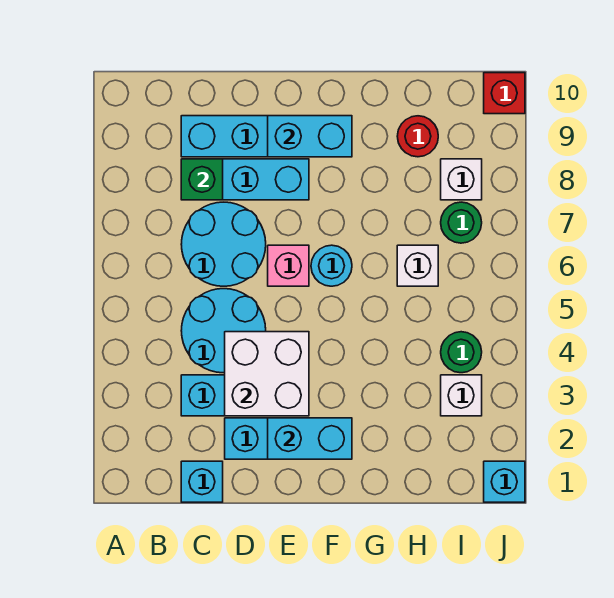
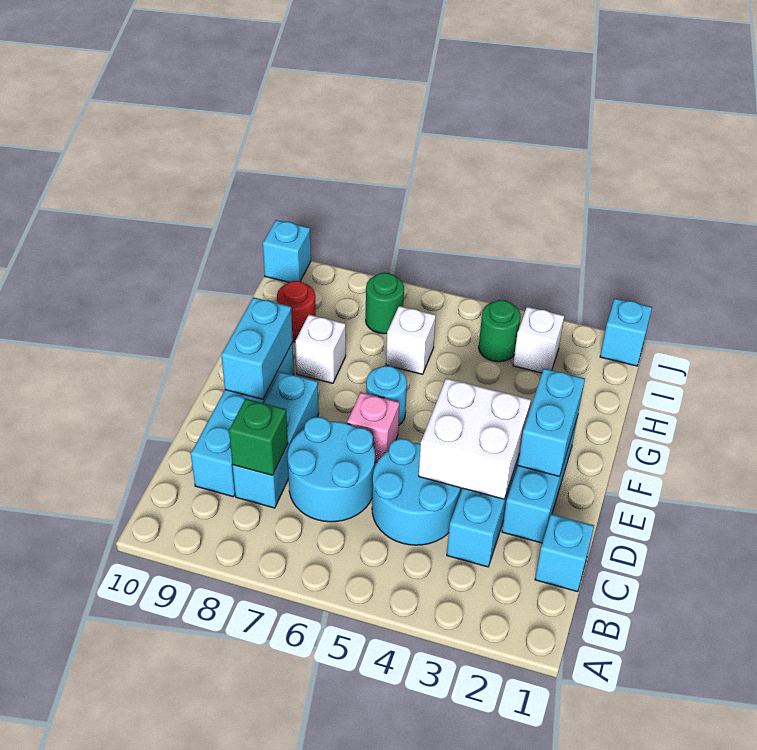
white 1x1 brick [441,159,482,200] -> white 1x1 brick moved to [295,315,346,383]
red 1x1 brick [484,73,525,114] -> cyan 1x1 brick [263,220,311,282]

